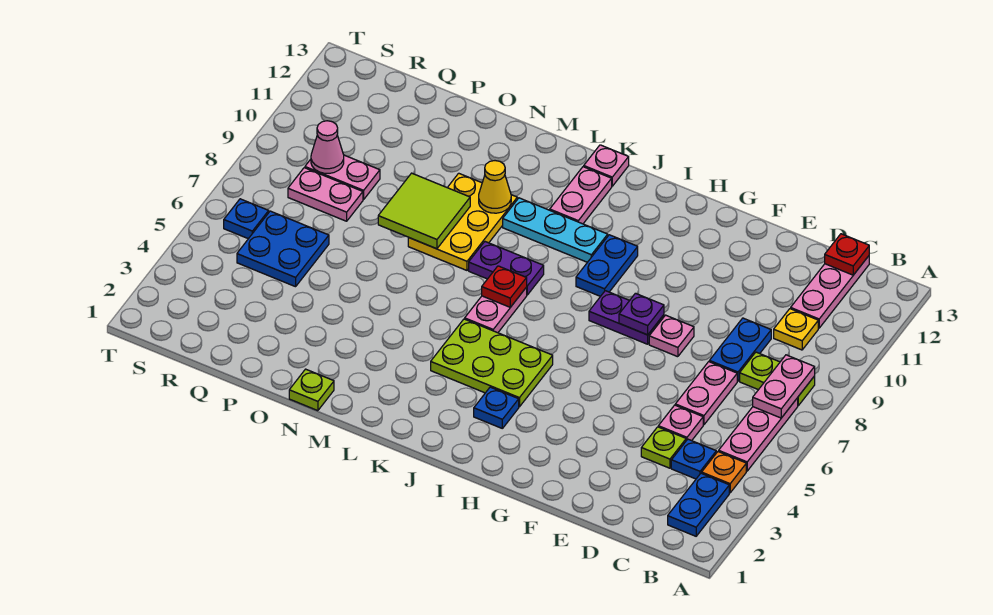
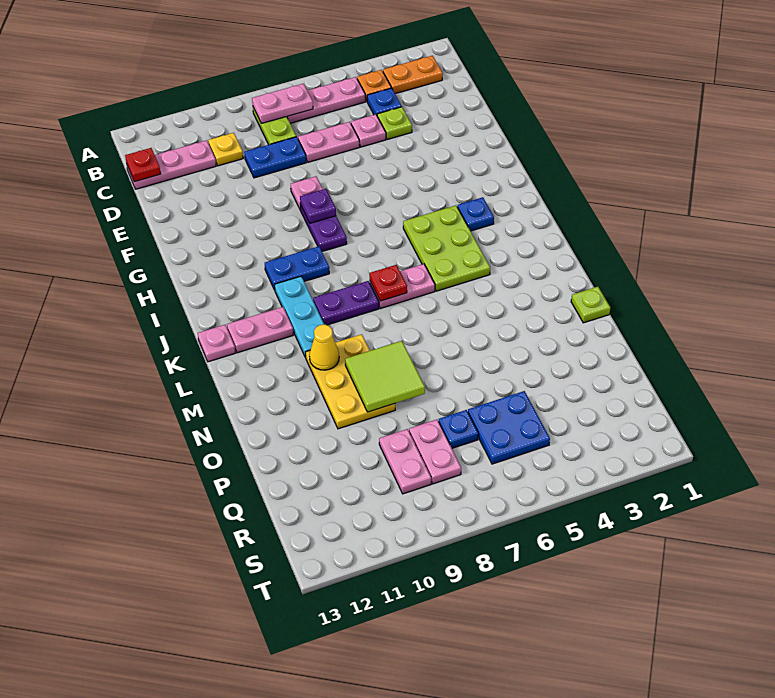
blue 1x2 plate [668,473,729,536] -> orange 1x2 plate [383,56,443,94]
purple 1x2 plate [469,242,544,295] -> purple 1x2 plate turned to [313,281,379,325]
yellow 2x3 plate [408,173,517,270] -> yellow 2x3 plate turned to [305,334,395,429]
pink 1x1 cone [311,121,344,173] -> none
blue 1x1 plate [224,199,269,239] -> blue 1x1 plate moved to [439,410,478,448]

